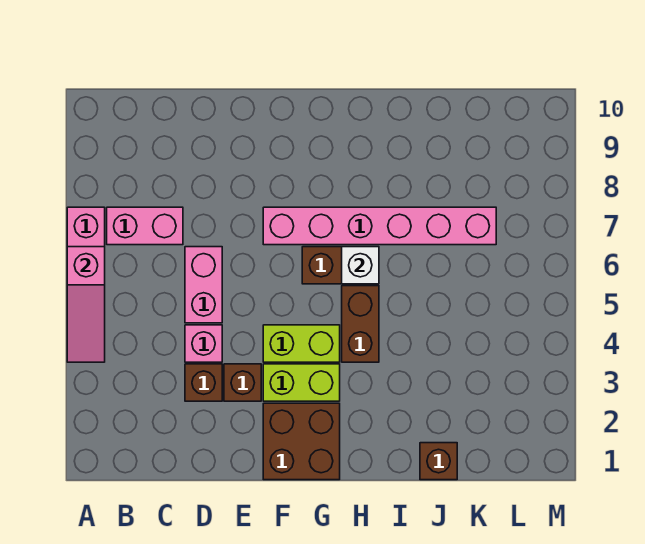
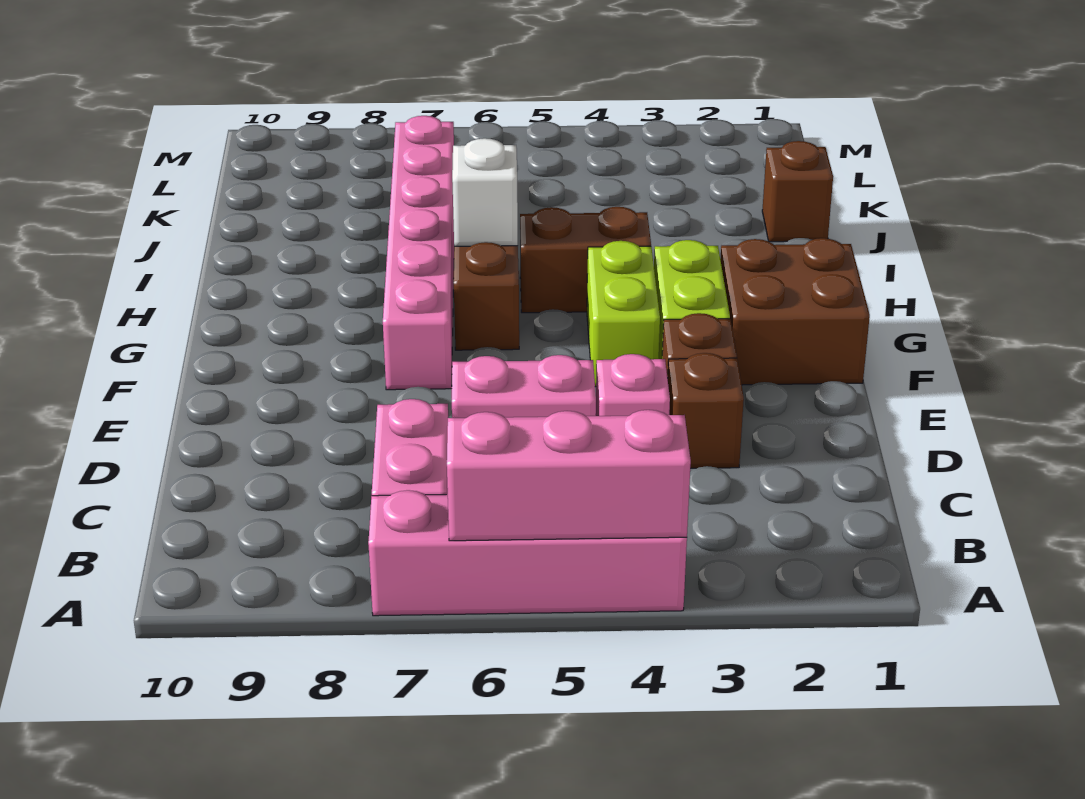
pink 1x3 slope [67,247,105,362] -> pink 1x3 brick [447,410,691,541]

